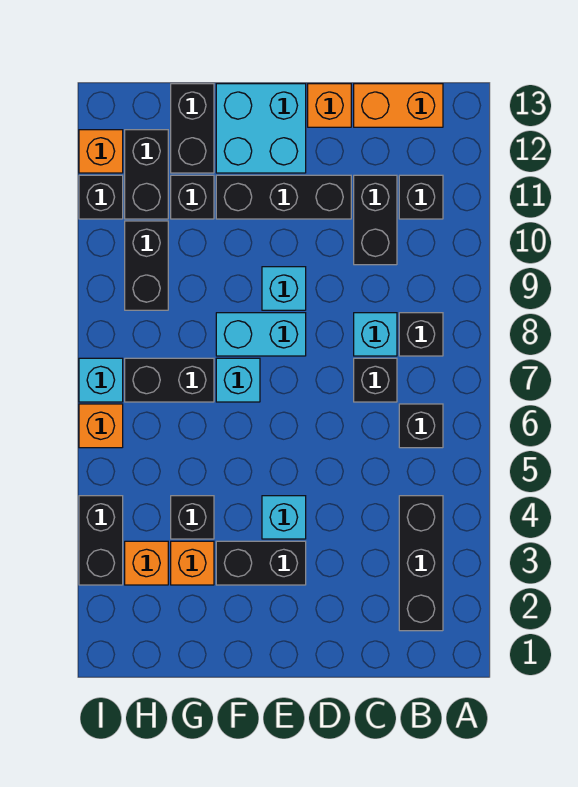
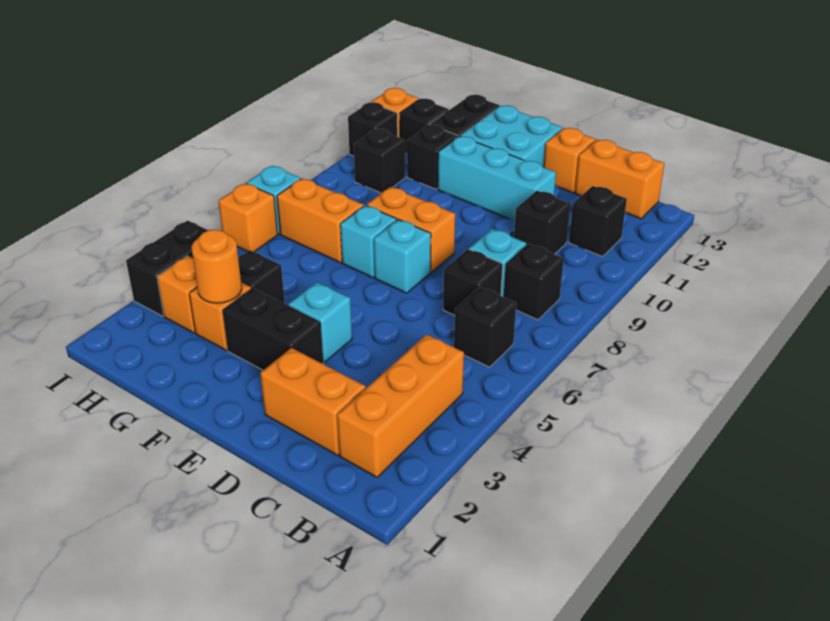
black 1x3 brick [399,496,443,631] -> orange 1x3 brick [337,334,464,477]
none -> orange 1x2 brick [260,348,366,455]
black 1x2 brick [354,175,397,265] -> black 1x1 brick [514,191,570,254]
black 1x3 brick [216,175,351,219] -> cyan 1x3 brick [438,136,556,221]
cyan 1x2 brick [216,313,306,356] -> orange 1x2 brick [367,187,455,272]
cyan 1x1 brick [262,267,306,310] -> cyan 1x1 brick moved to [374,219,431,293]
none -> orange 1x1 round brick [192,230,242,303]
black 1x2 brick [125,358,214,402] -> orange 1x2 brick [277,178,364,263]
black 1x2 brick [125,221,168,310] -> black 1x1 brick [354,129,405,193]
black 1x2 brick [125,130,168,219] -> black 1x1 brick [400,98,449,152]

